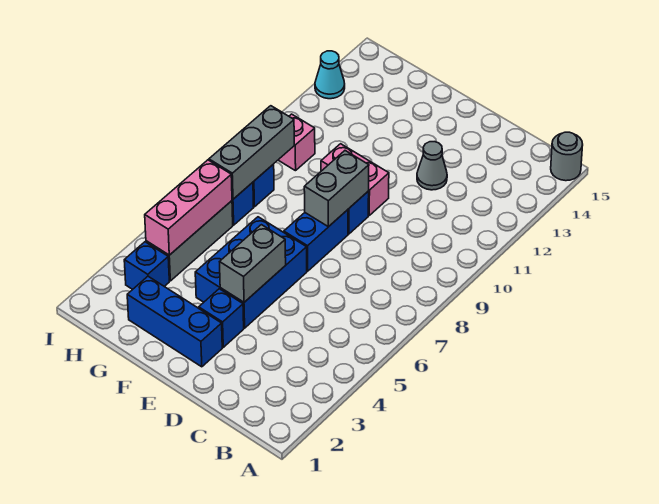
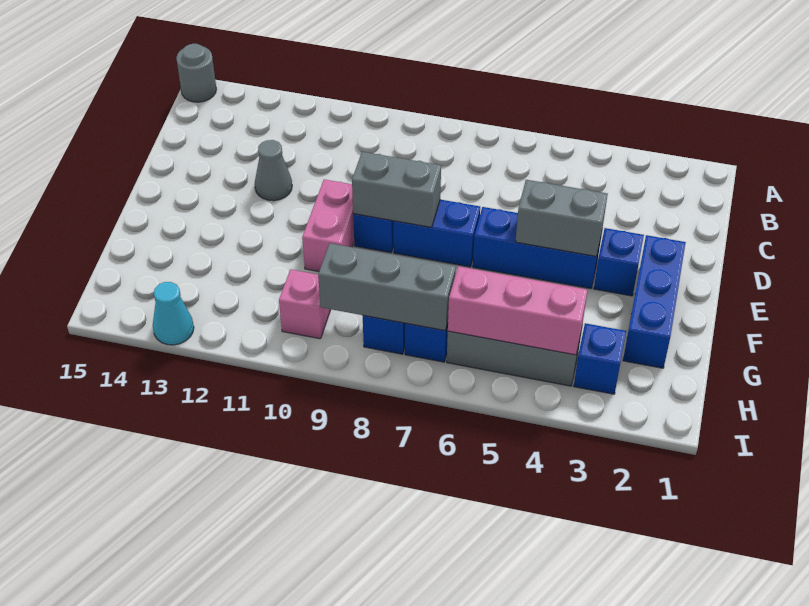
blue 2x3 brick [195,217,307,328] -> blue 1x3 brick [473,207,602,289]

